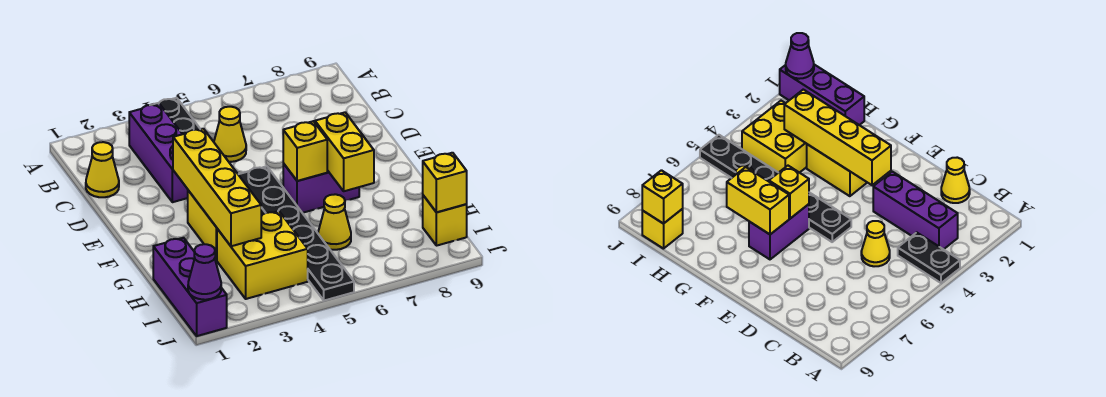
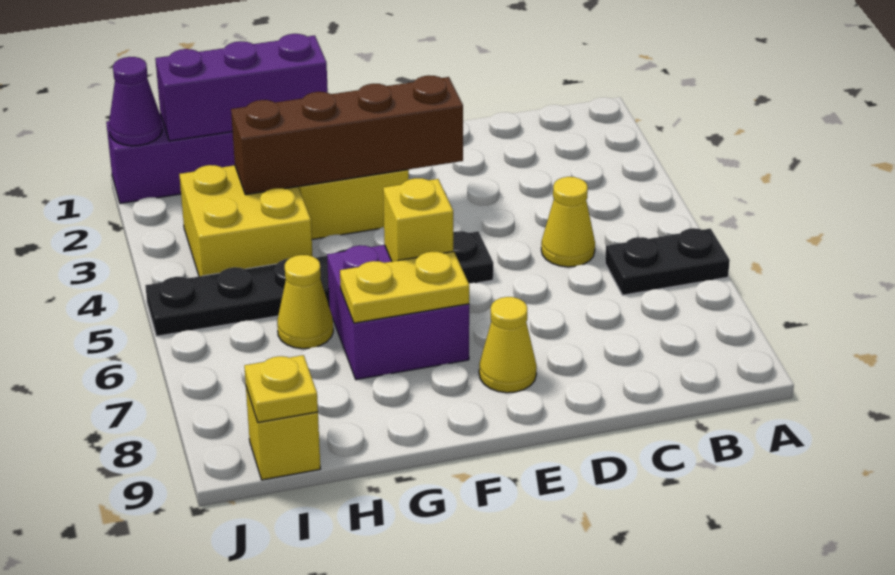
black 1x2 plate [153,98,200,134] -> black 1x2 plate moved to [605,228,730,295]
purple 1x3 brick [129,104,188,202] -> purple 1x3 brick moved to [155,34,328,141]
yellow 1x1 cone [86,142,119,197] -> yellow 1x1 cone moved to [479,297,537,393]
yellow 1x4 brick [173,129,261,246] -> brown 1x4 brick [231,75,463,195]
purple 1x2 brick [283,163,359,213] -> purple 2x2 brick [327,245,469,380]
yellow 1x2 brick [315,112,374,191] -> yellow 1x2 plate [340,251,469,323]
yellow 1x1 brick [423,153,467,212] -> yellow 1x1 plate [244,355,318,422]

